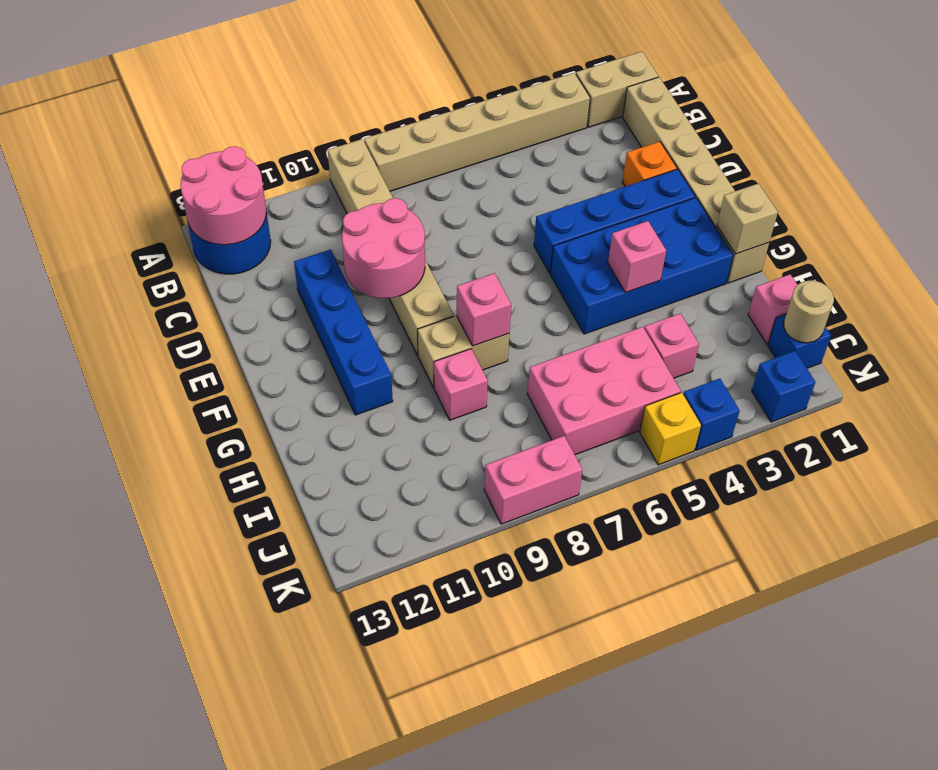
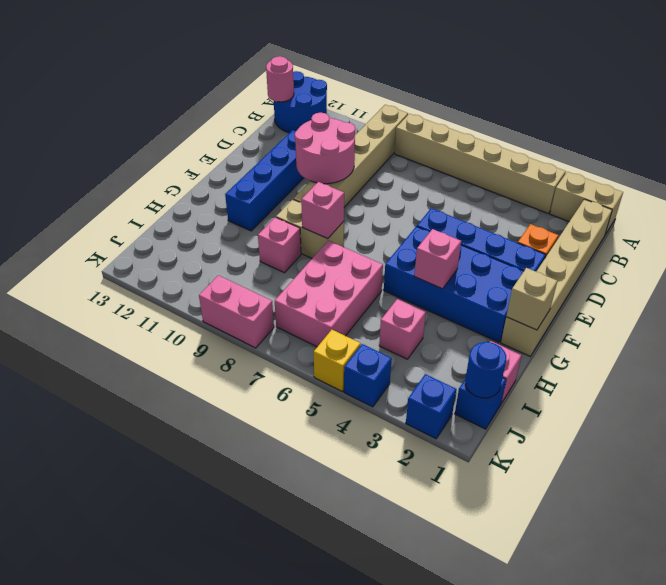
pink 2x2 round brick [181,146,266,245] -> pink 1x1 round brick [266,56,294,102]
pink 2x3 brick [527,327,681,455] -> pink 2x3 brick turned to [275,241,383,347]
tan 1x1 round brick [784,280,834,343] -> blue 1x1 round brick [465,342,506,398]

